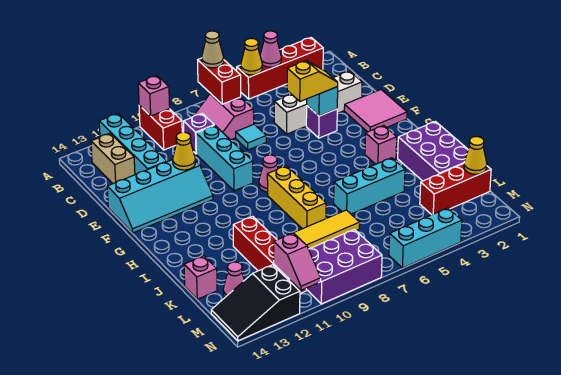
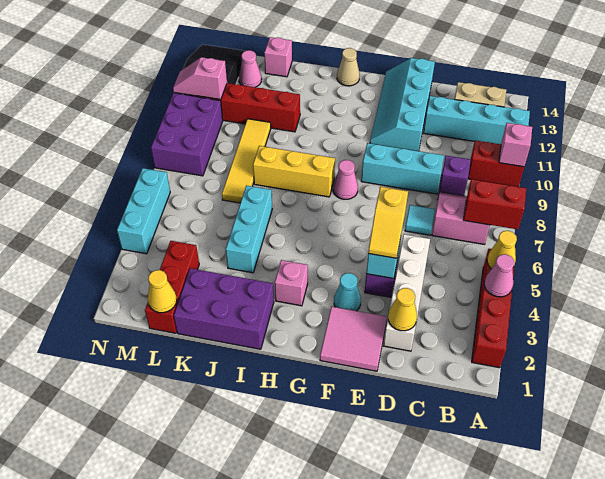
tan 1x1 cone [202,31,224,68] -> tan 1x1 cone moved to [337,48,360,86]
yellow 1x1 cone [173,132,195,170] -> yellow 1x1 cone moved to [388,288,417,331]
none -> cyan 1x1 cone [334,273,361,311]

